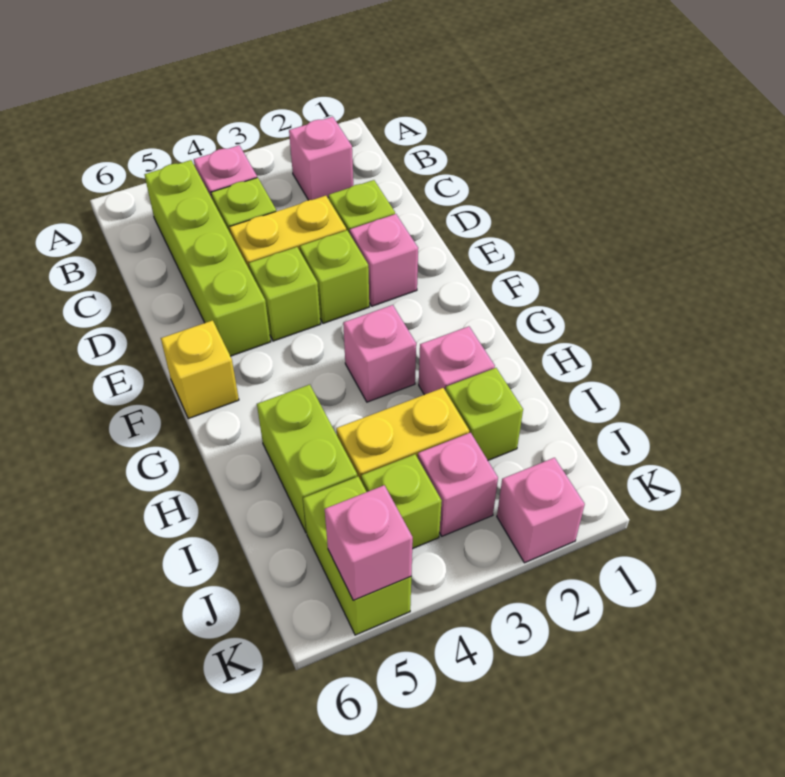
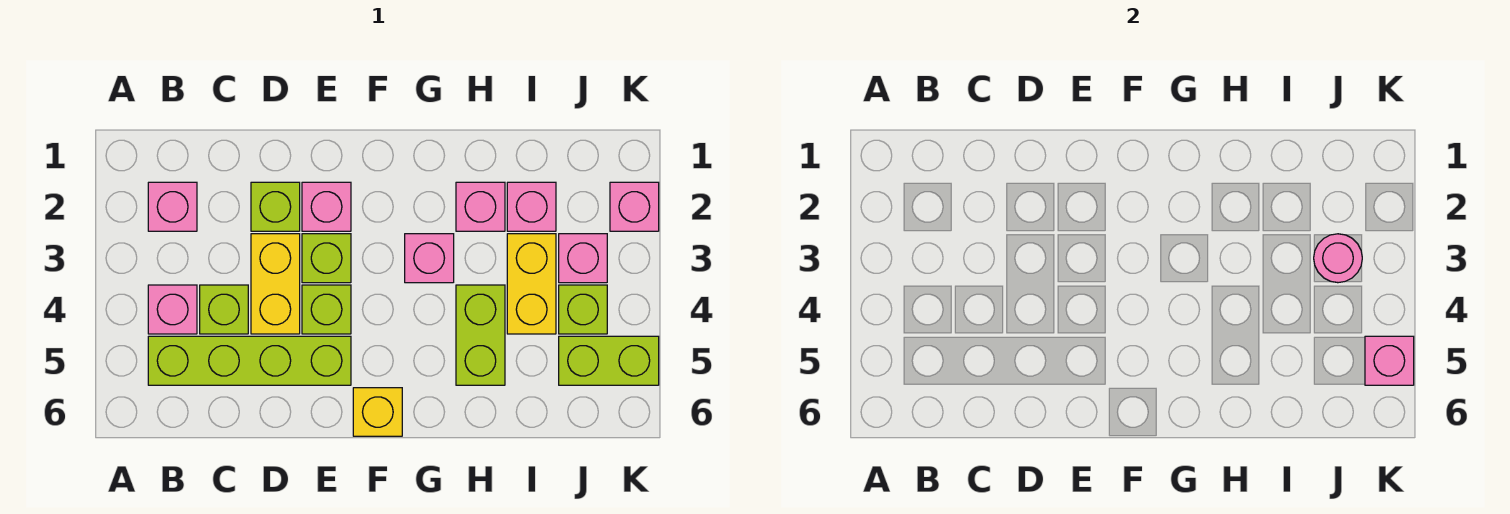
lime 1x2 brick [257,385,357,533] -> lime 1x2 brick turned to [456,285,505,385]
lime 1x1 brick [446,368,523,460] -> pink 1x1 brick [507,182,556,231]
none -> pink 1x1 round brick [1314,234,1362,283]

